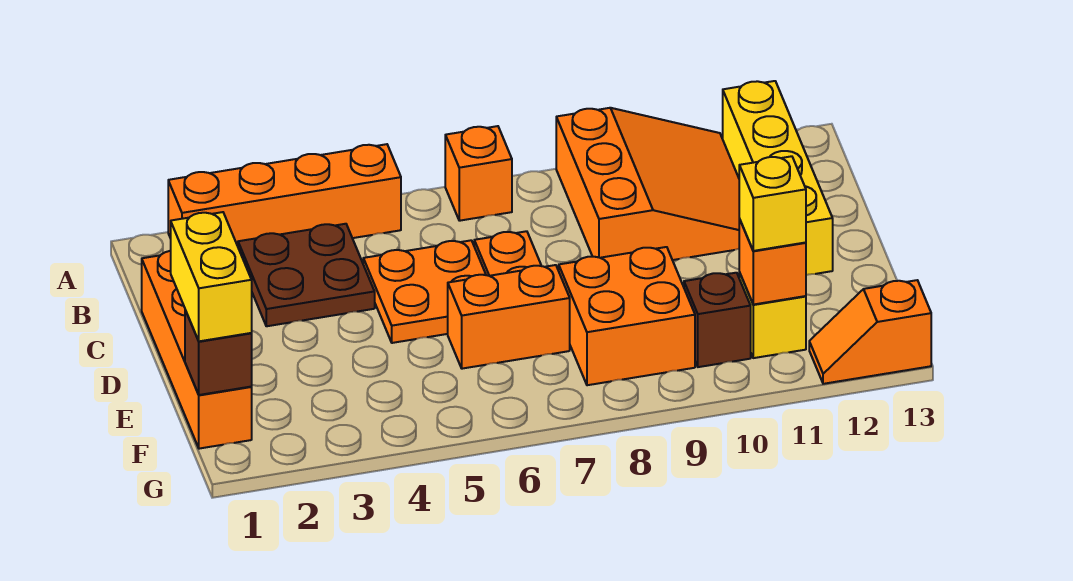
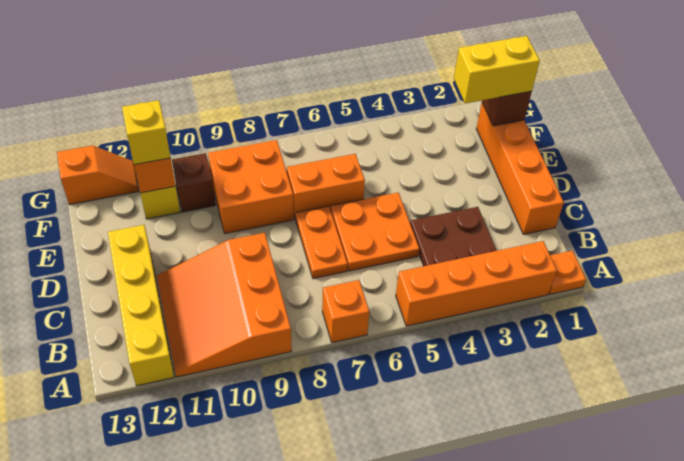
none -> orange 1x1 plate [549,251,586,294]
yellow 1x2 brick [171,212,252,341] -> yellow 1x2 brick turned to [454,36,540,103]

